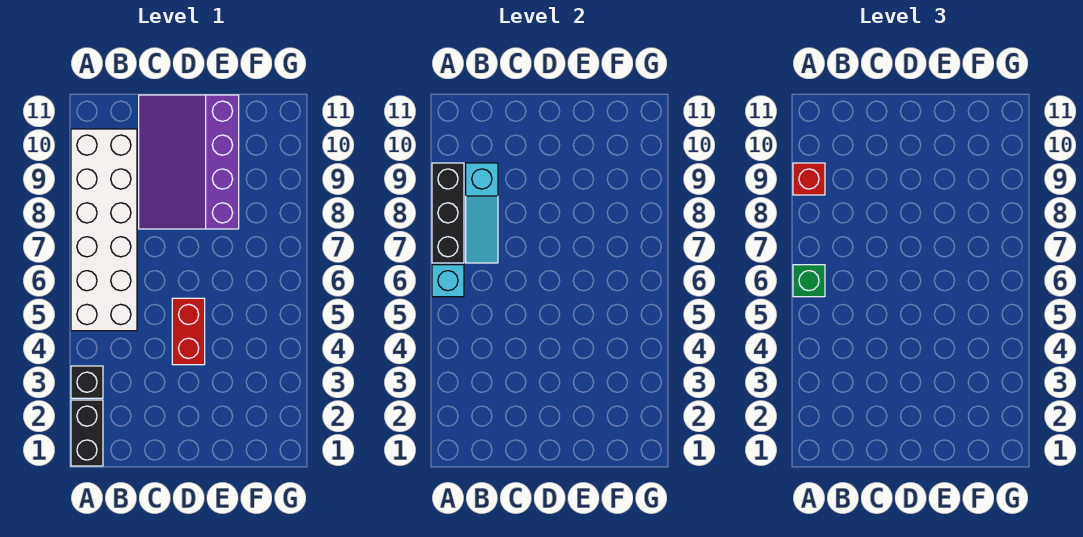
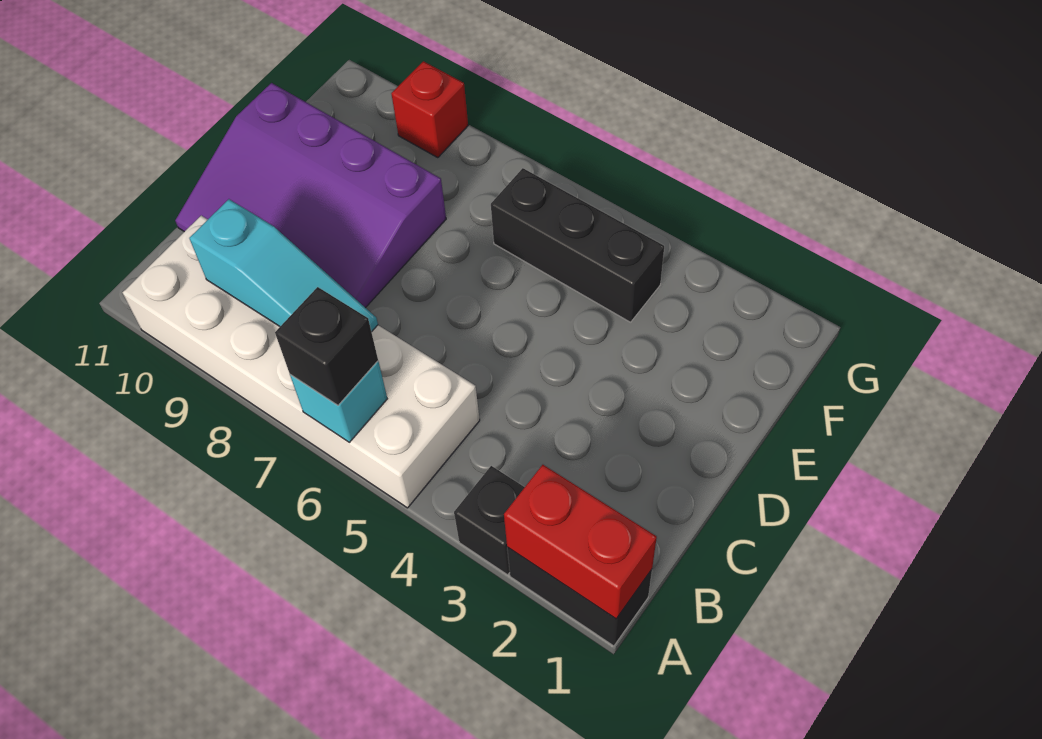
green 1x1 brick [793,265,825,297] -> black 1x1 brick [275,287,378,405]
black 1x3 brick [432,163,464,263] -> black 1x3 brick moved to [491,168,664,322]
red 1x1 brick [793,163,825,195] -> red 1x1 brick moved to [391,61,468,158]
red 1x2 brick [172,298,205,365] -> red 1x2 brick moved to [504,465,657,619]

